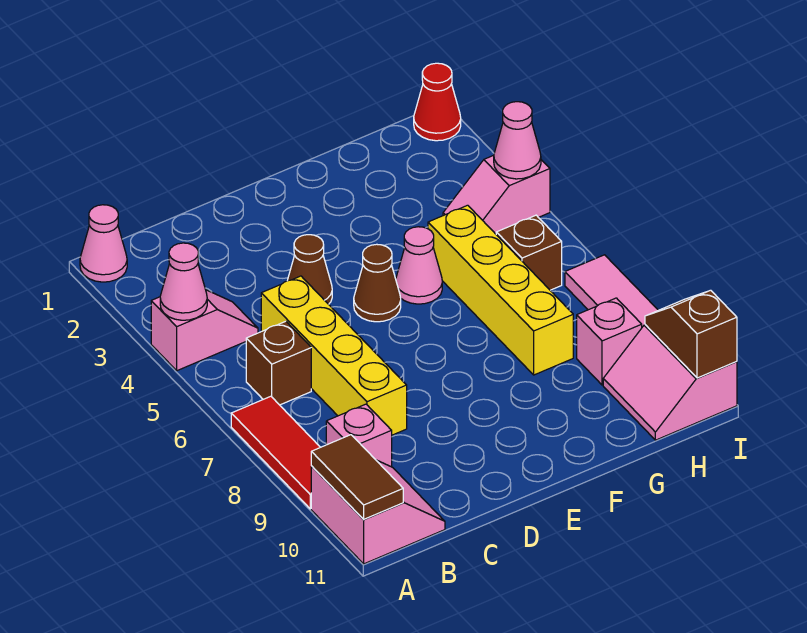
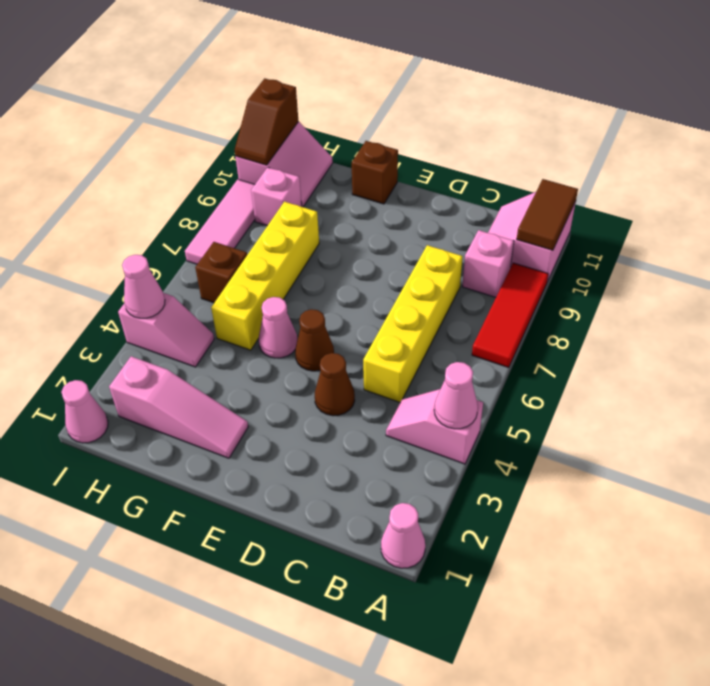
brown 1x1 brick [246,321,311,405] -> brown 1x1 brick moved to [352,141,398,204]
none -> pink 1x3 slope [109,356,248,458]
red 1x1 cone [414,63,461,141] -> pink 1x1 cone [61,380,108,443]

